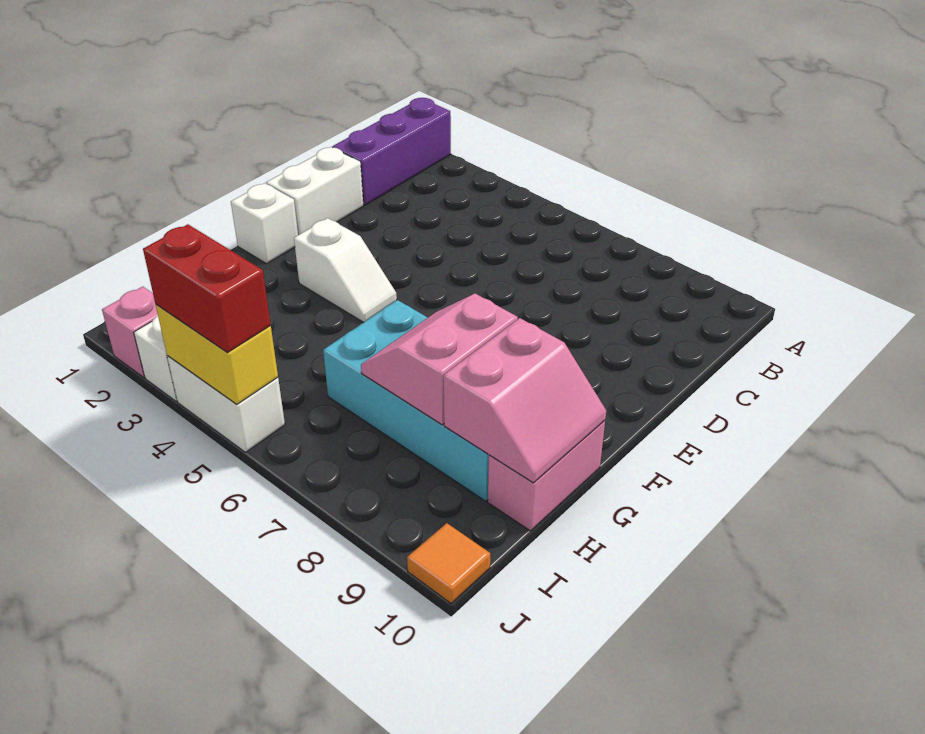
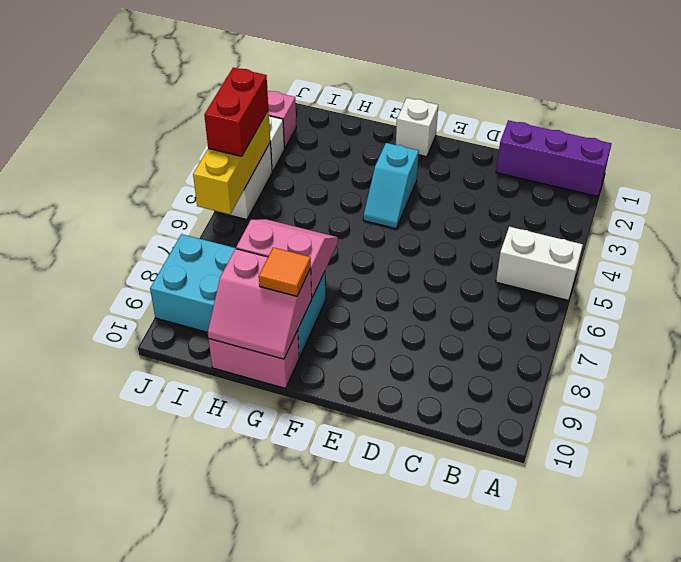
white 1x2 brick [266,147,364,235] -> white 1x2 brick moved to [496,227,583,300]
white 1x2 slope [294,218,397,322] -> cyan 1x2 slope [363,143,419,229]
cyan 2x4 brick [323,300,489,501] -> cyan 2x4 brick turned to [150,234,325,358]
yellow 1x2 brick [156,305,278,404] -> yellow 1x3 brick [193,110,270,214]
orange 1x1 tile [407,523,490,603] -> orange 1x1 tile moved to [259,247,311,296]

